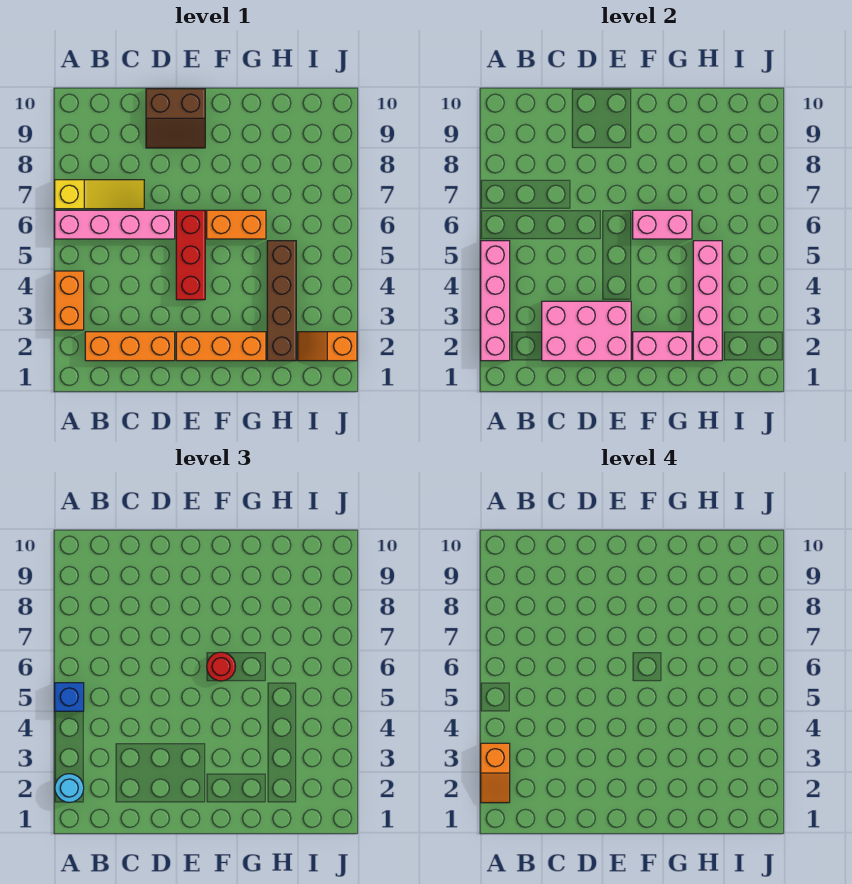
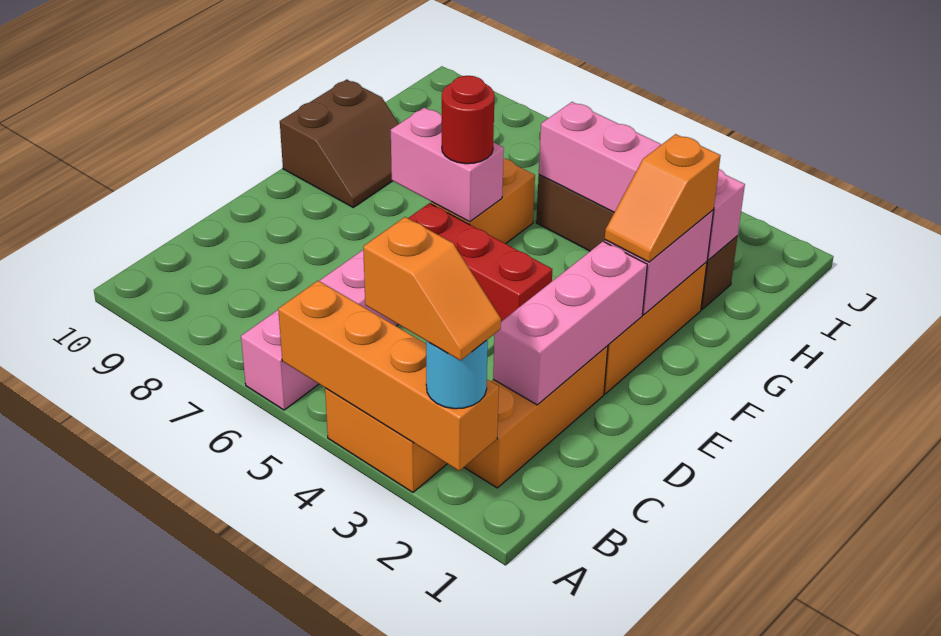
pink 1x4 brick [481,241,510,361] -> orange 1x4 brick [278,281,499,471]
blue 1x1 brick [55,683,84,711] -> none
yellow 1x3 slope [55,180,144,209] -> none
pink 2x3 brick [542,301,631,361] -> pink 1x3 brick [493,242,647,405]
brown 2x2 slope [146,89,205,148] -> brown 2x2 slope moved to [280,79,399,207]
pink 1x2 brick [633,210,692,239] -> pink 1x2 brick turned to [391,108,504,222]
orange 1x2 slope [298,332,357,361] -> orange 1x2 slope moved to [605,134,721,262]

